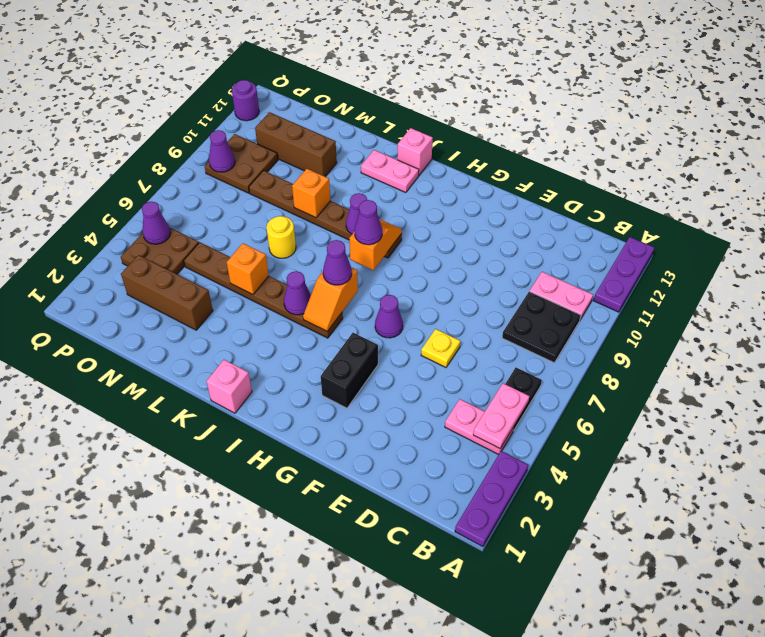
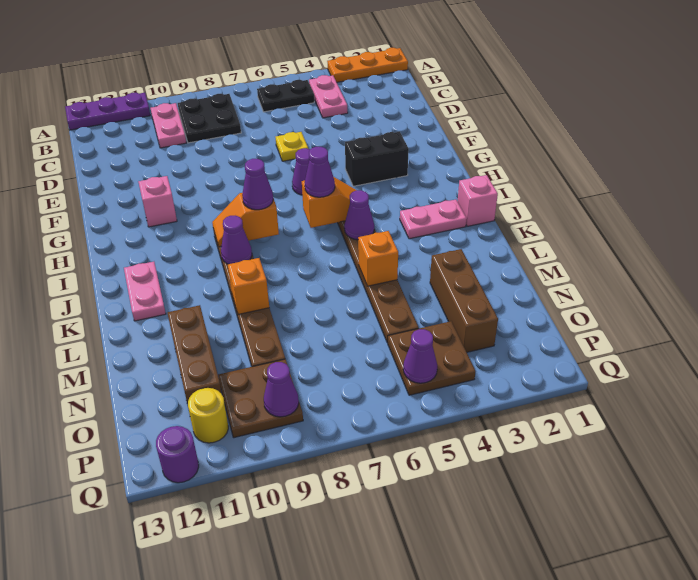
purple 1x3 plate [455,451,528,547] -> orange 1x3 plate [327,48,408,82]
pink 1x2 plate [473,383,529,449] -> pink 1x2 plate moved to [400,200,467,239]
pink 1x1 brick [397,128,433,175] -> pink 1x1 brick moved to [139,176,177,227]
yellow 1x1 round brick [267,216,296,258] -> yellow 1x1 round brick moved to [188,388,228,443]

